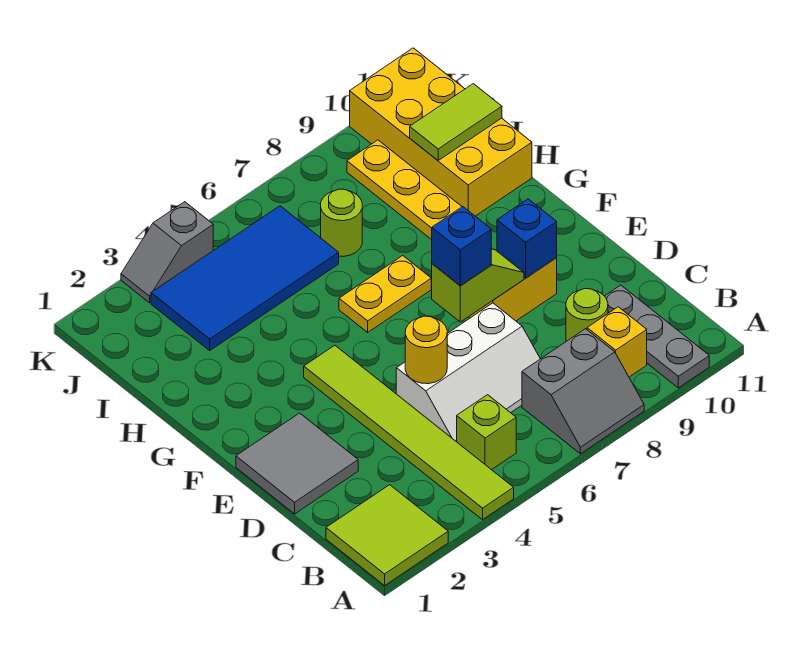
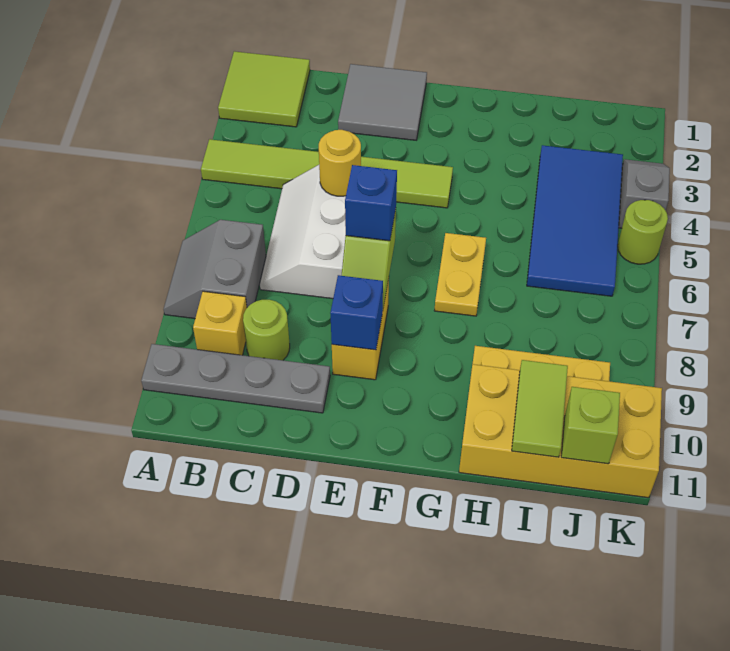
grey 1x3 plate [605,285,709,388] -> grey 1x4 plate [141,344,330,413]
lime 1x1 brick [457,395,516,470] -> lime 1x1 brick moved to [561,387,620,464]
lime 1x1 round brick [321,189,362,257] -> lime 1x1 round brick moved to [618,200,668,264]

